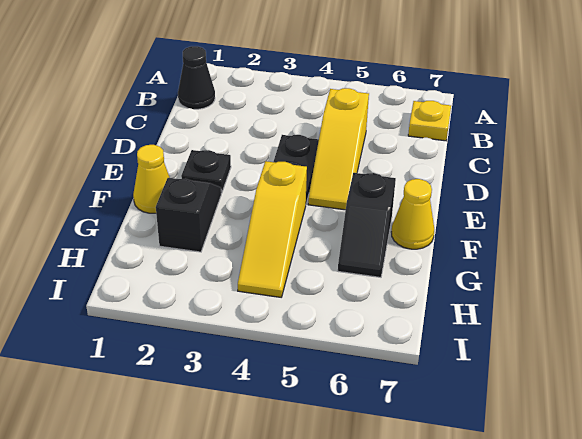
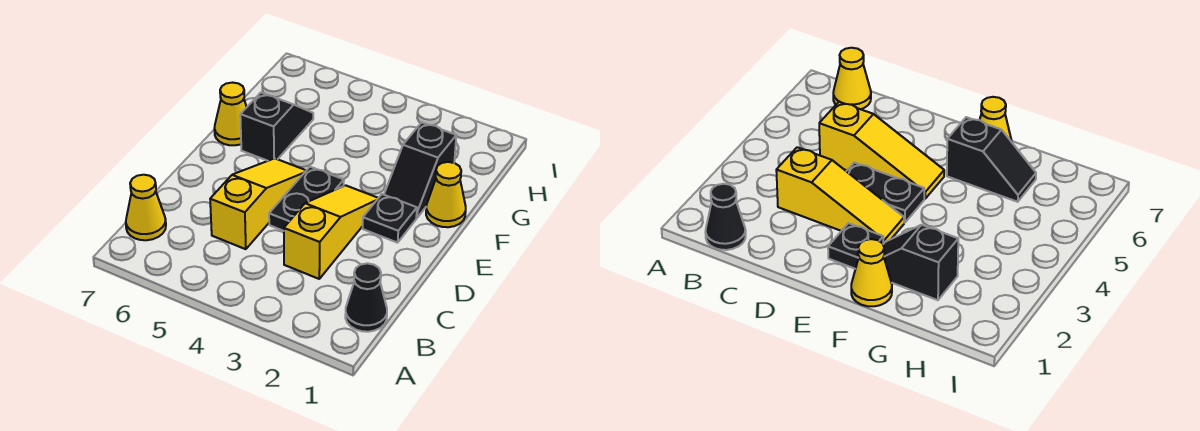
yellow 1x1 plate [408,101,451,141] -> yellow 1x1 cone [126,175,166,240]
yellow 1x3 slope [238,161,307,297] -> yellow 1x3 slope moved to [284,185,378,279]

